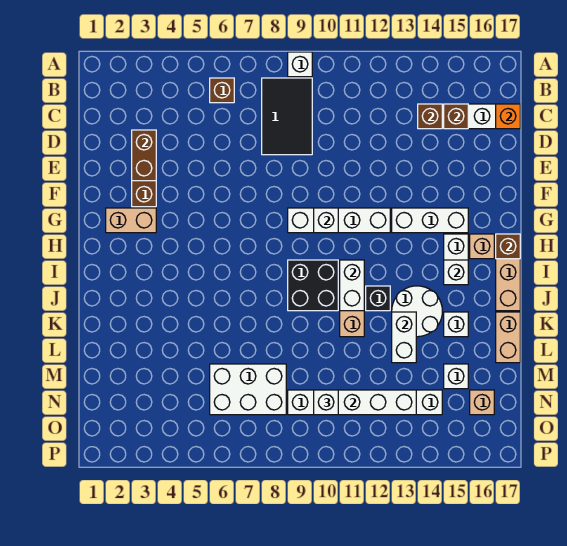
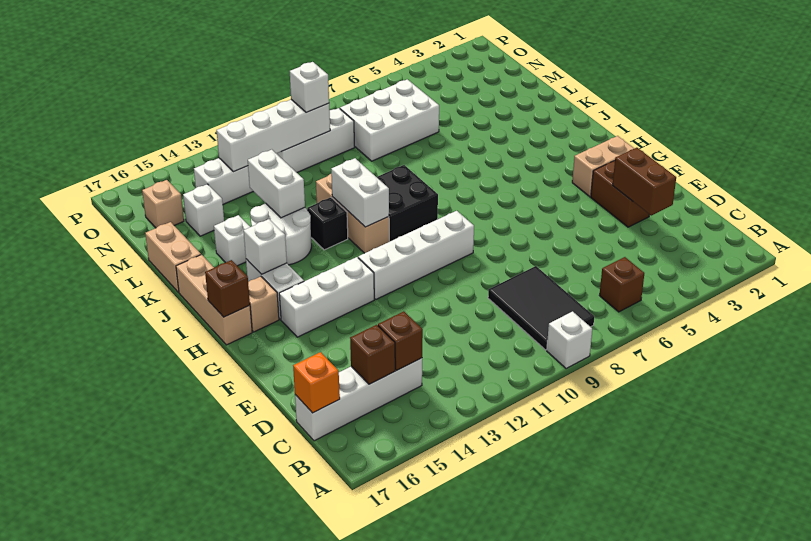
white 1x1 brick [314,208,338,233] -> none

